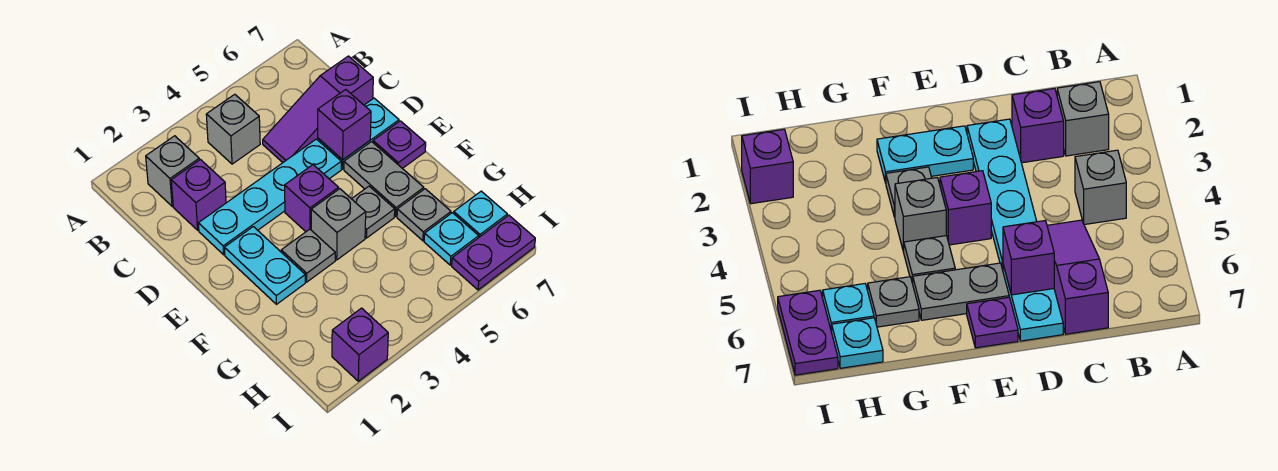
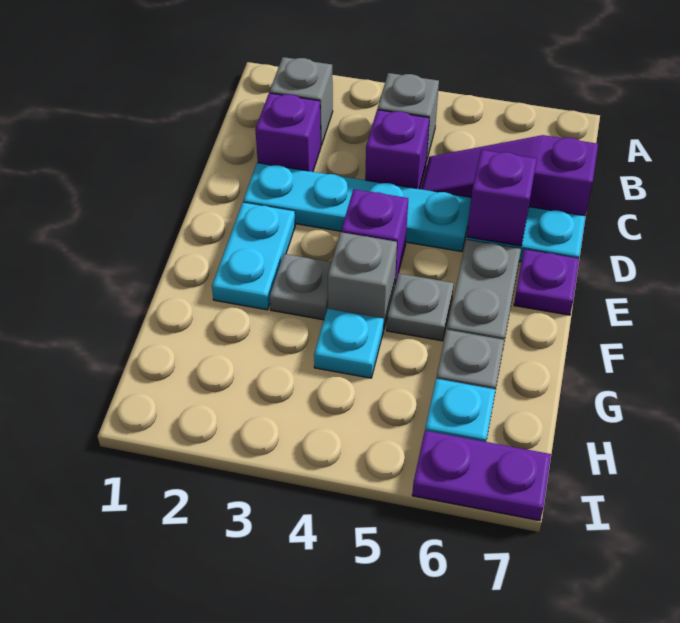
cyan 1x1 plate [454,191,507,237] -> cyan 1x1 plate moved to [314,309,384,378]
purple 1x1 brick [332,308,388,381] -> purple 1x1 brick moved to [365,110,429,189]

